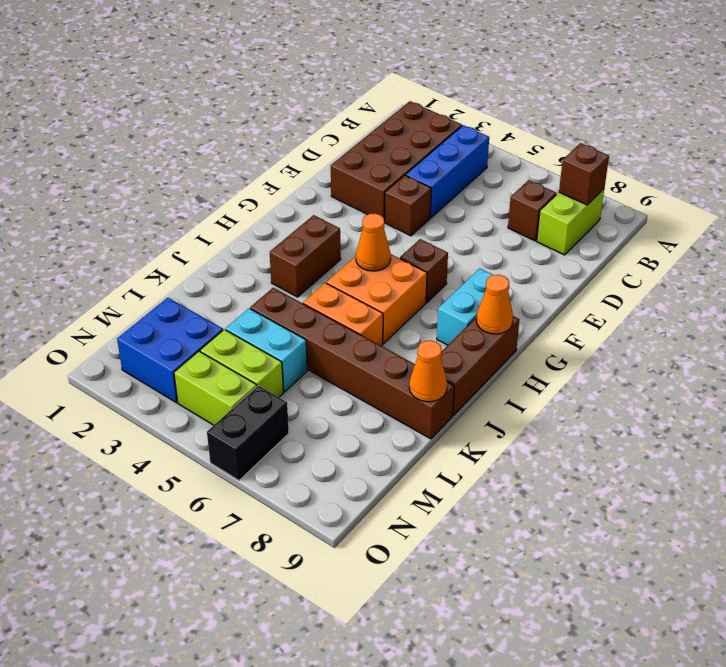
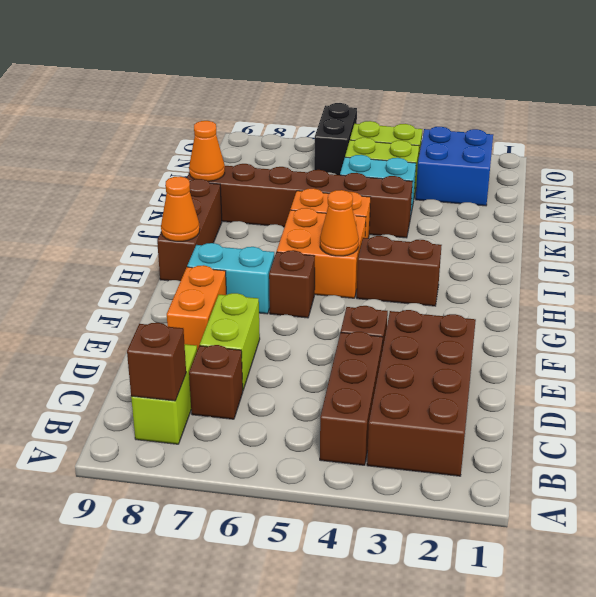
blue 1x3 brick [406,125,489,218] -> brown 1x3 brick [320,332,383,465]
none -> lime 1x2 brick [200,293,260,390]
none -> orange 1x2 brick [167,265,226,350]
cyan 1x2 brick [437,268,492,345] -> cyan 1x2 brick turned to [187,243,274,314]
brown 1x2 brick [270,215,341,297] -> brown 1x2 brick turned to [357,236,442,306]

